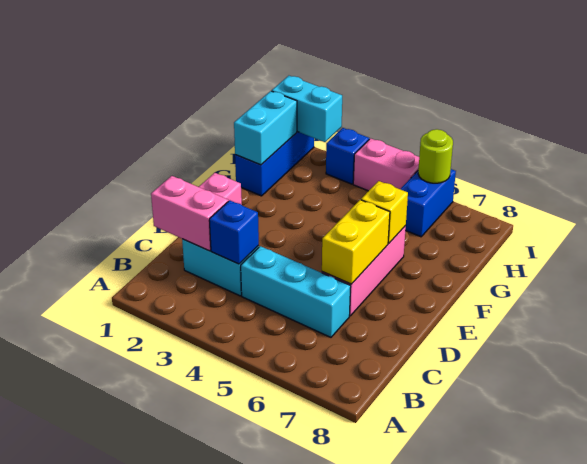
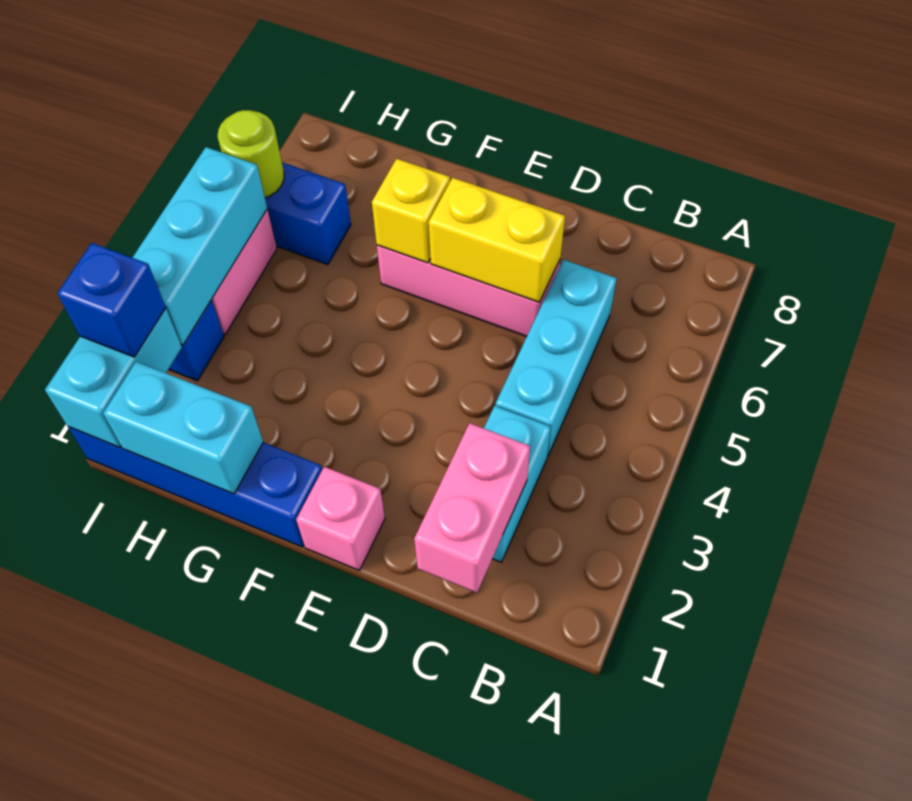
blue 1x1 brick [209,200,259,264] -> blue 1x1 brick moved to [57,243,166,357]
blue 1x3 brick [235,132,314,196] -> blue 1x4 brick [68,427,322,547]
none -> cyan 1x3 brick [132,147,267,345]

